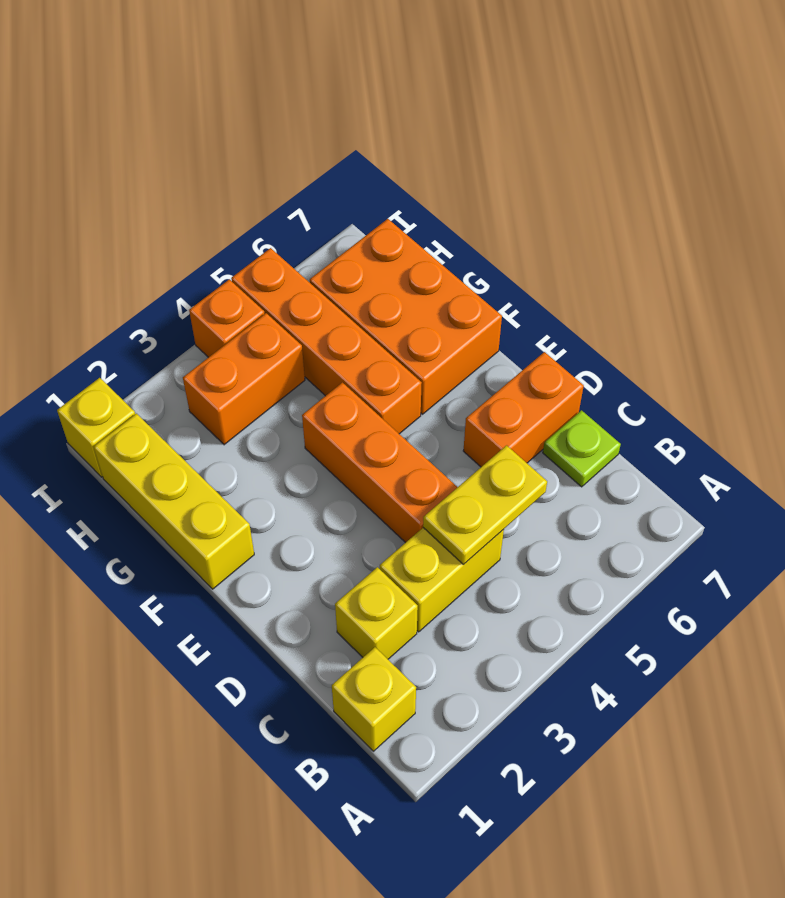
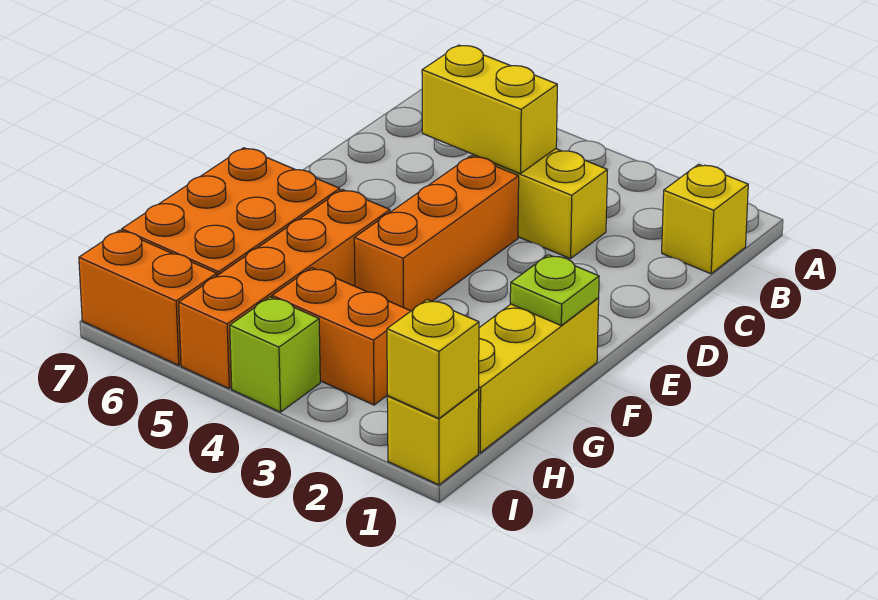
yellow 1x1 brick [335,567,418,659] -> yellow 1x1 brick moved to [387,299,479,418]
yellow 1x2 plate [423,445,547,565] -> yellow 1x2 brick [422,45,557,174]
lime 1x1 plate [543,410,621,487] -> lime 1x1 plate moved to [510,255,599,325]
orange 1x2 brick [463,352,584,467] -> orange 1x2 brick moved to [79,230,217,365]
orange 1x1 brick [189,279,265,357] -> lime 1x1 brick [230,297,320,412]

